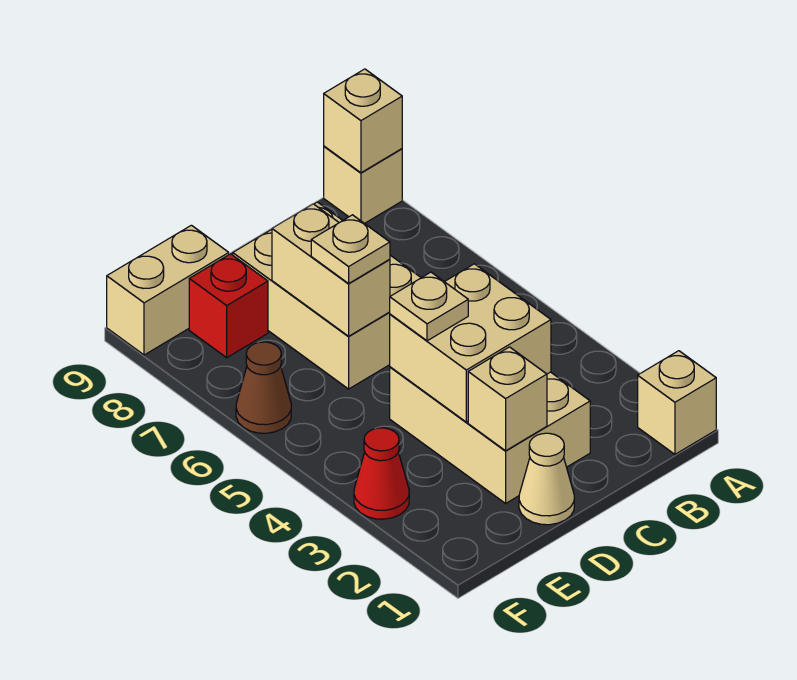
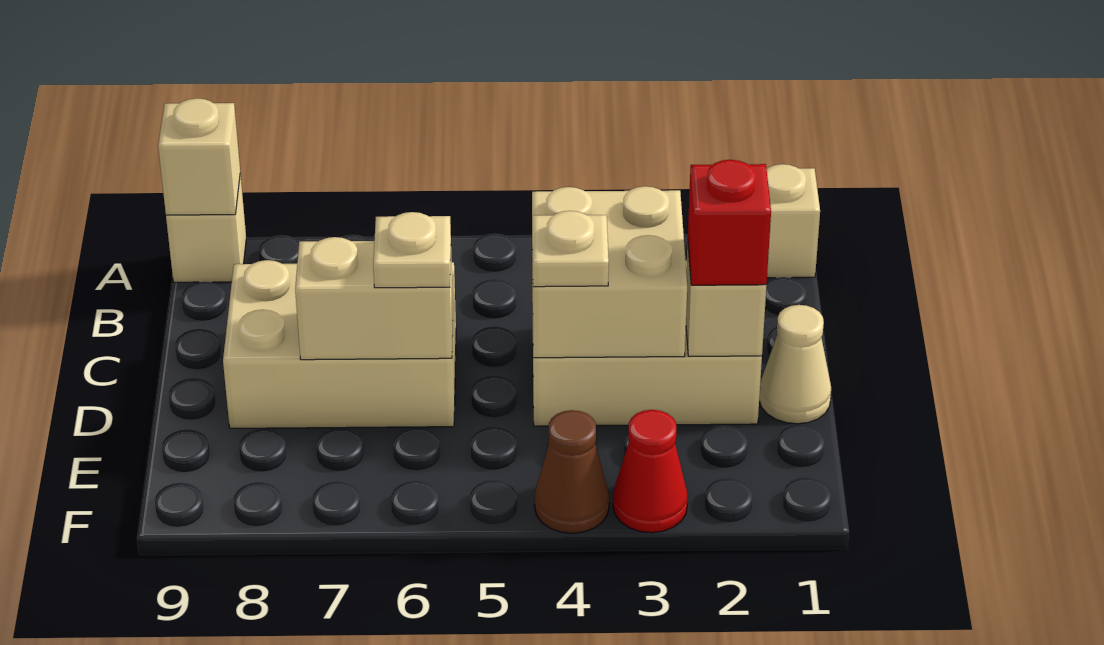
red 1x1 brick [189,254,268,358] -> red 1x1 brick moved to [688,160,771,285]
tan 1x2 brick [107,225,229,355] -> none
brown 1x1 cone [236,342,291,433] -> brown 1x1 cone moved to [535,410,609,533]

